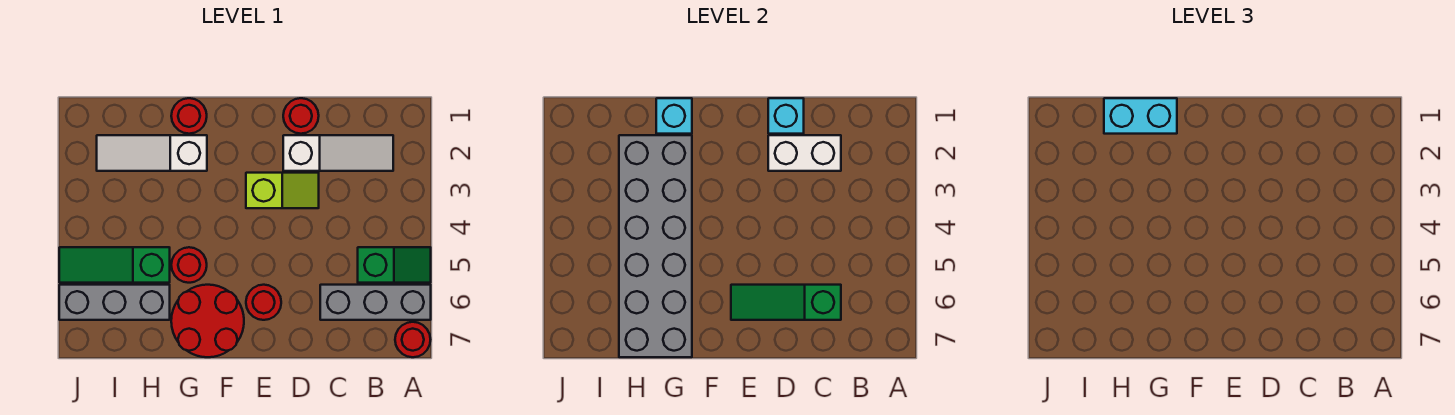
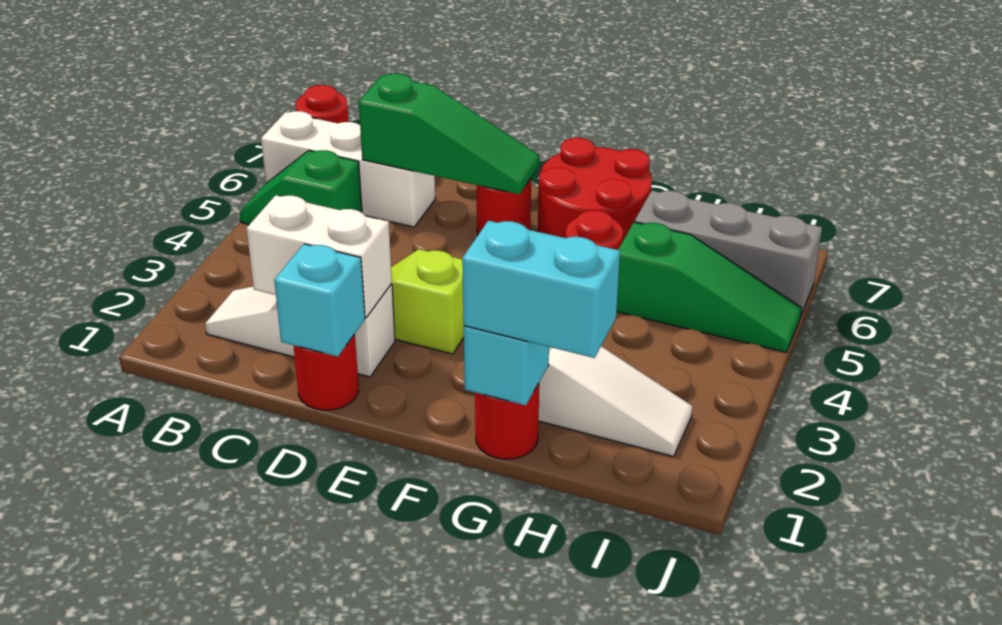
grey 1x3 brick [320,285,431,320] -> white 1x3 brick [261,111,435,227]
grey 2x6 brick [619,135,692,357] -> none

